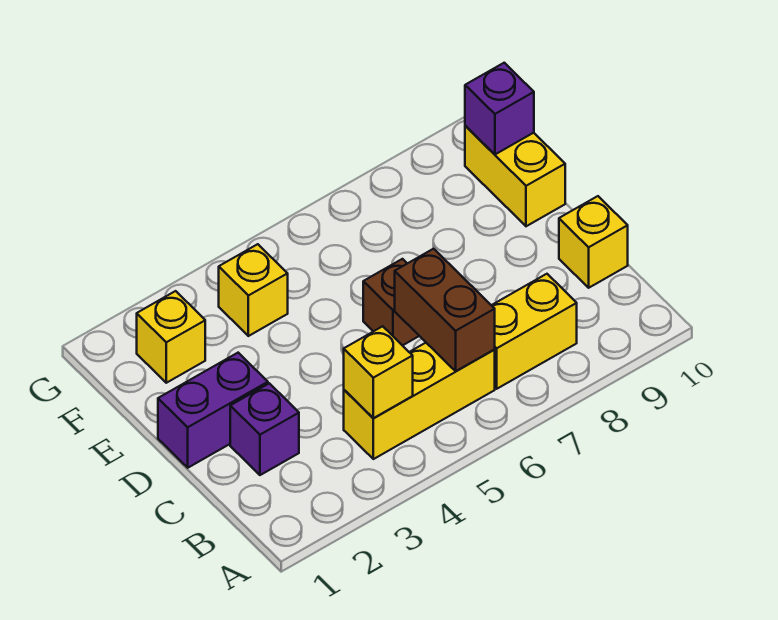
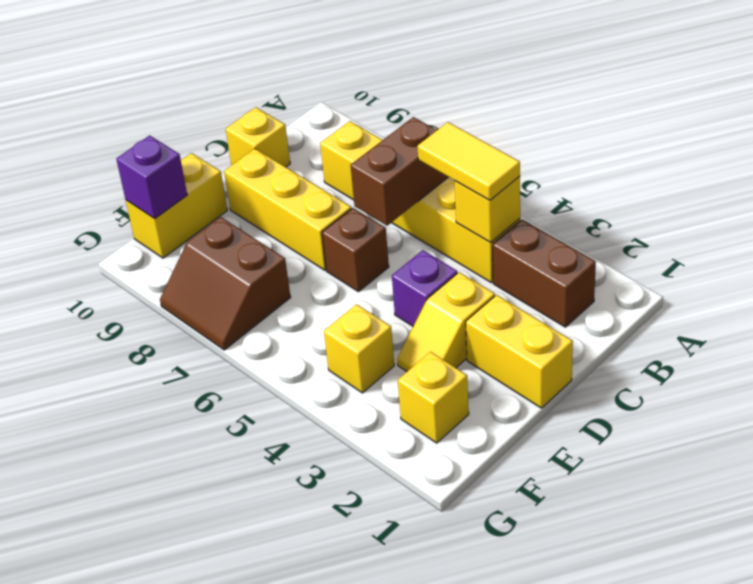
none -> brown 1x2 brick [493,220,596,327]
none -> yellow 1x2 tile [417,122,520,200]
purple 1x1 brick [230,383,299,475] -> purple 1x1 brick moved to [392,250,457,326]
purple 1x2 brick [158,353,268,468] -> yellow 1x2 brick [466,295,573,408]
none -> yellow 1x2 slope [397,272,495,371]
none -> yellow 1x3 brick [224,149,352,270]
none -> brown 2x2 slope [160,217,291,350]

